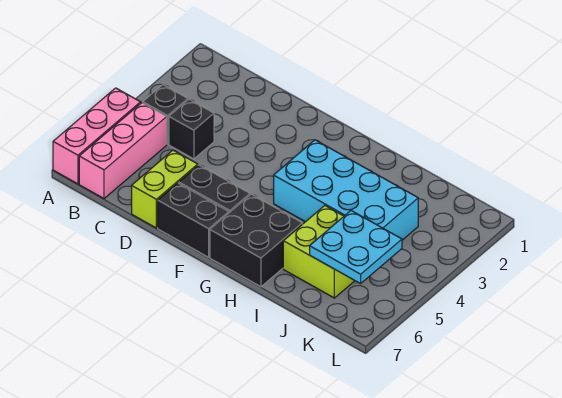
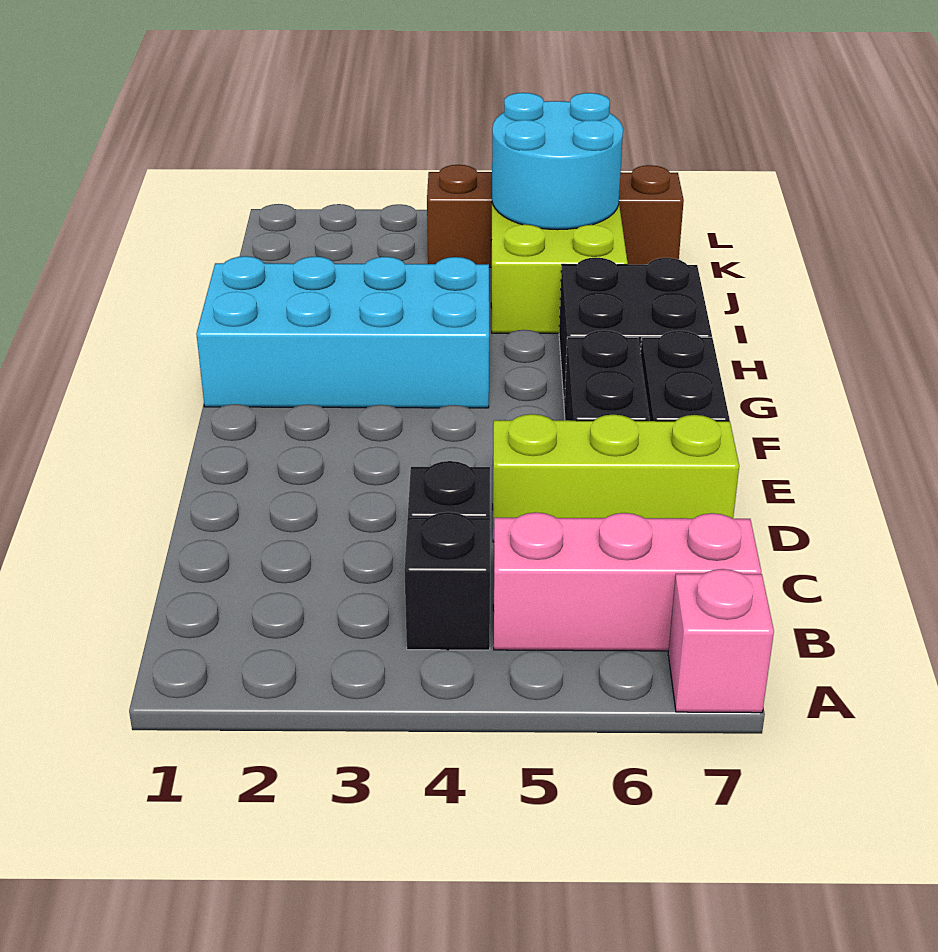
pink 1x3 brick [53,88,141,184] -> pink 1x1 brick [668,569,774,713]
lime 1x2 brick [132,150,198,228] -> lime 1x3 brick [493,414,739,542]
cyan 2x4 brick [274,140,418,240] -> cyan 2x4 brick turned to [196,256,489,408]
cyan 2x2 plate [310,211,402,284] -> cyan 2x2 round brick [492,93,623,230]
none -> brown 1x4 brick [427,165,684,267]

